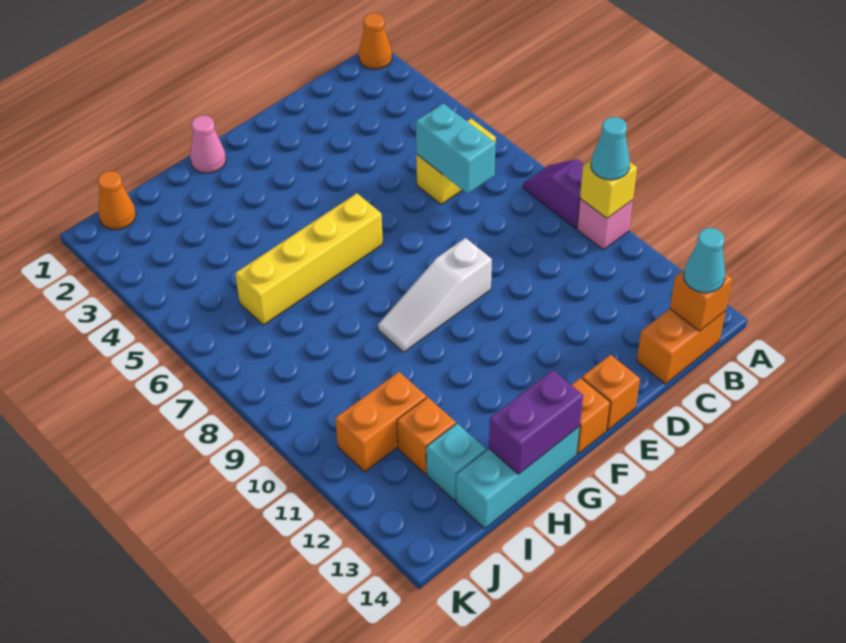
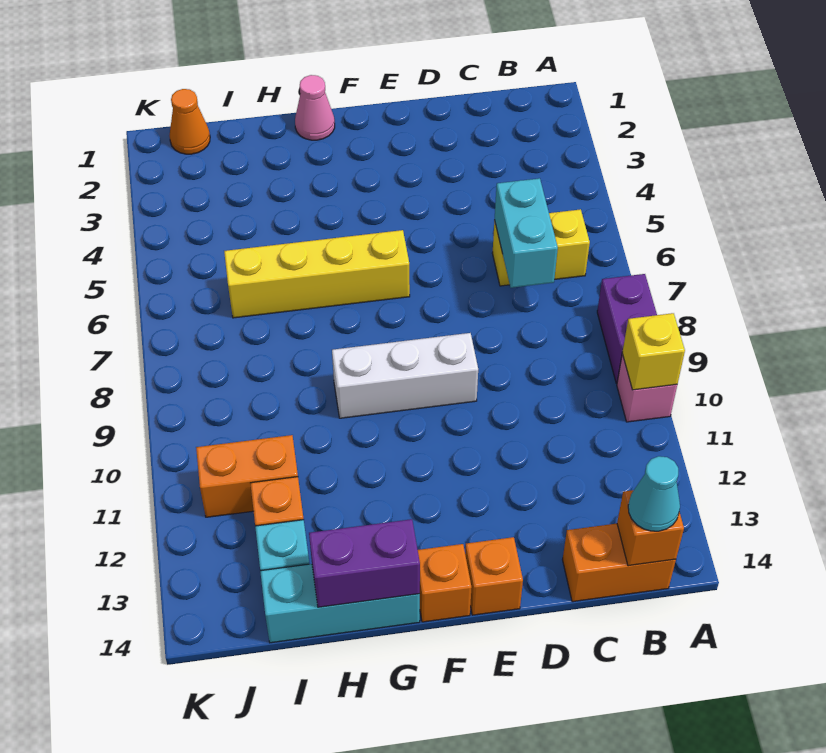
orange 1x1 cone [359,13,392,69] -> none
purple 1x2 slope [523,159,584,228] -> purple 1x2 brick [597,274,657,384]
cyan 1x1 cone [591,117,630,180] -> none
white 1x3 slope [378,238,492,352] -> white 1x3 brick [332,333,478,418]

